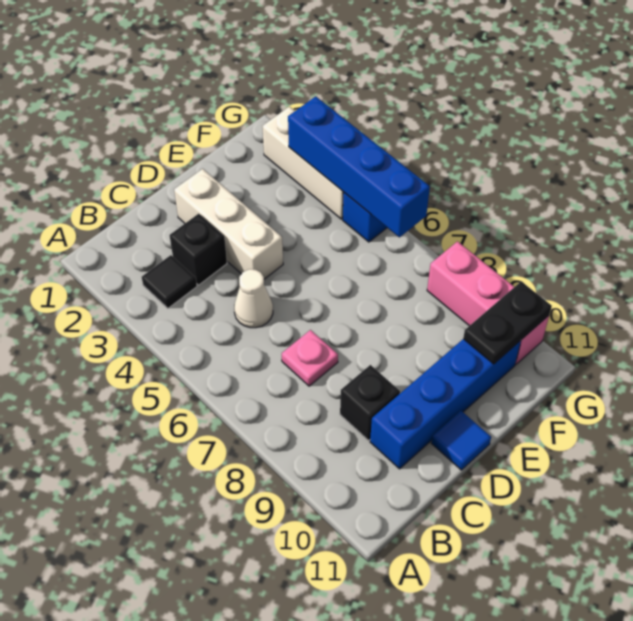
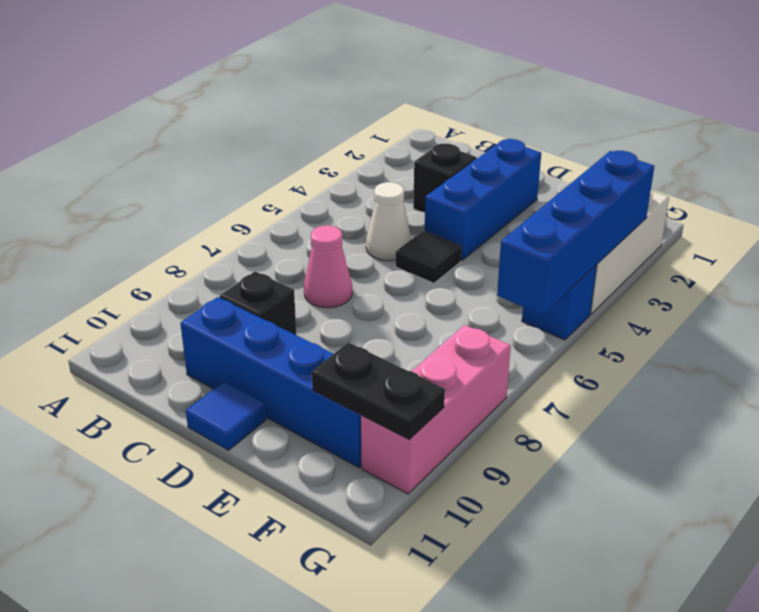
black 1x1 tile [142,255,197,308] -> black 1x1 tile moved to [396,231,462,283]
pink 1x1 plate [282,330,338,386] -> pink 1x1 cone [304,225,352,308]
white 1x3 brick [174,169,283,279] -> blue 1x3 brick [425,139,541,261]

